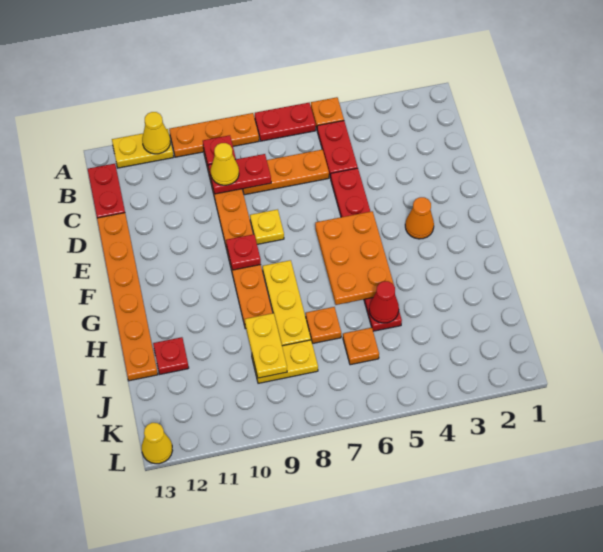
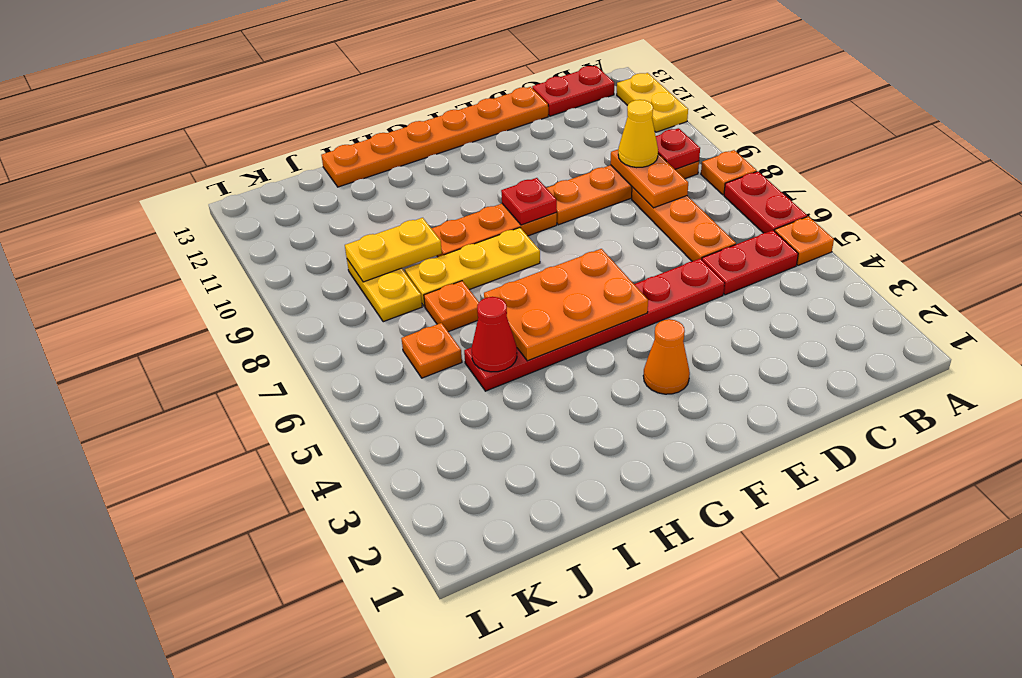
orange 1x3 plate [169,113,259,157] -> orange 1x1 plate [701,150,757,195]
yellow 1x1 cone [142,112,170,154] -> none
red 1x2 plate [208,154,271,194] -> orange 1x2 plate [611,150,688,208]
yellow 1x1 plate [250,209,284,244] -> none
red 1x1 plate [153,337,189,374] -> none
yellow 1x1 cone [142,423,173,464] -> none

